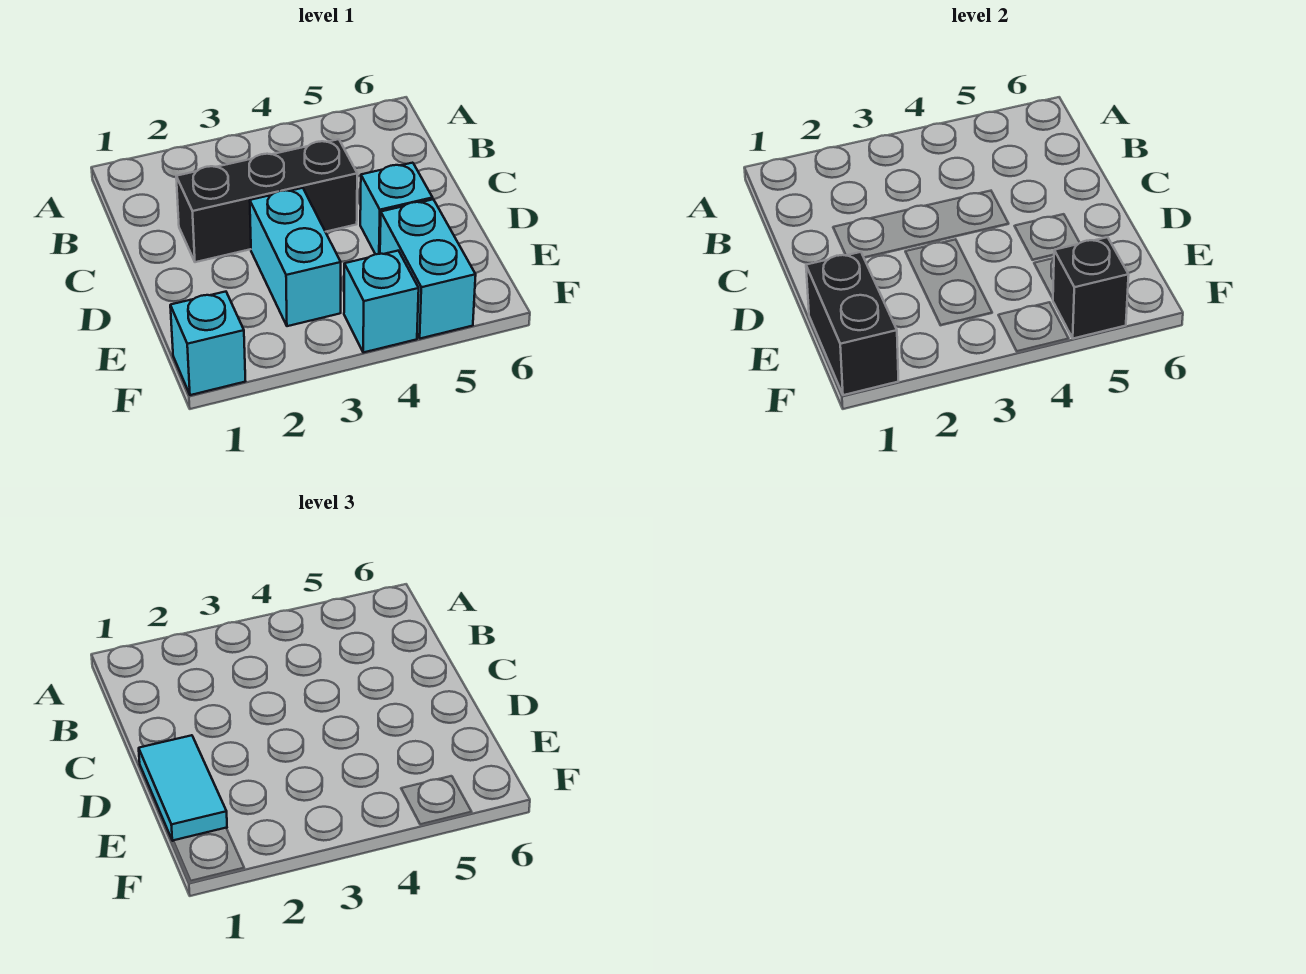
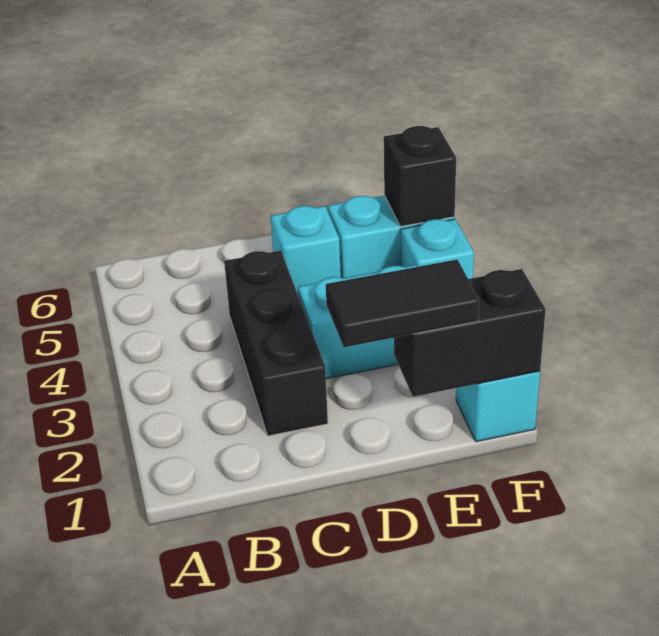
cyan 1x2 tile [139,735,227,841] -> black 1x2 tile [326,259,479,347]

